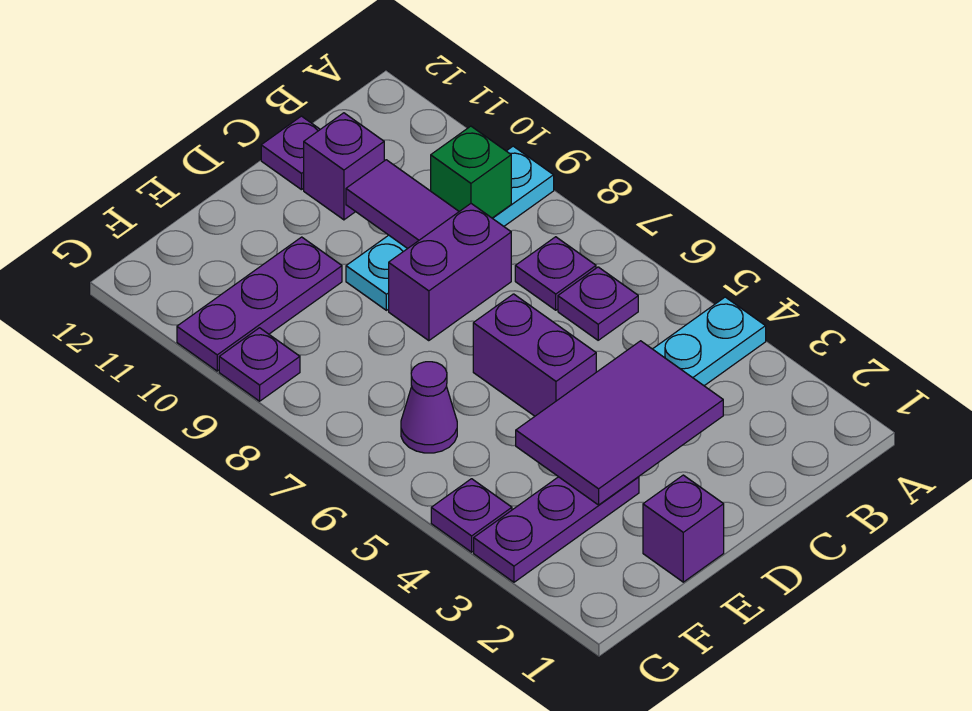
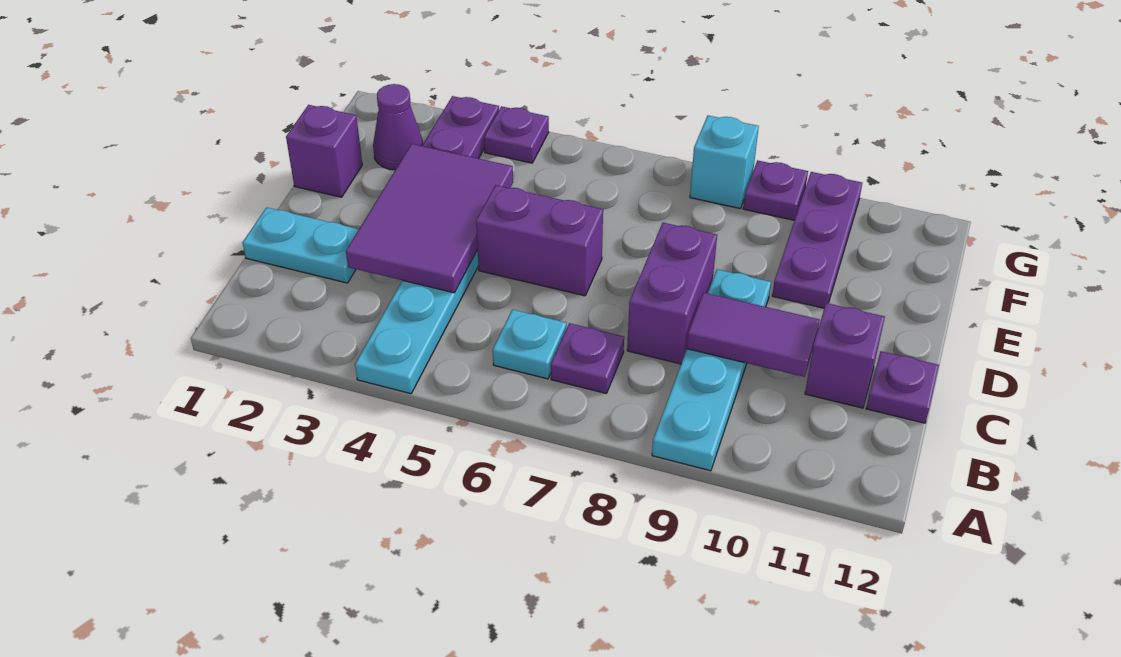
purple 1x1 plate [558,267,638,340] -> cyan 1x1 plate [493,310,566,379]
green 1x1 brick [431,126,511,218] -> none
none -> cyan 1x2 plate [243,207,359,283]
purple 1x1 cone [401,362,457,453] -> purple 1x1 cone moved to [373,84,423,170]
none -> cyan 1x1 brick [690,115,759,208]

